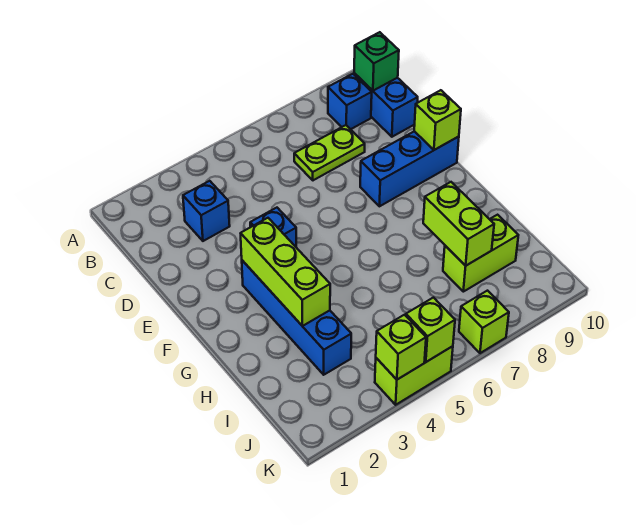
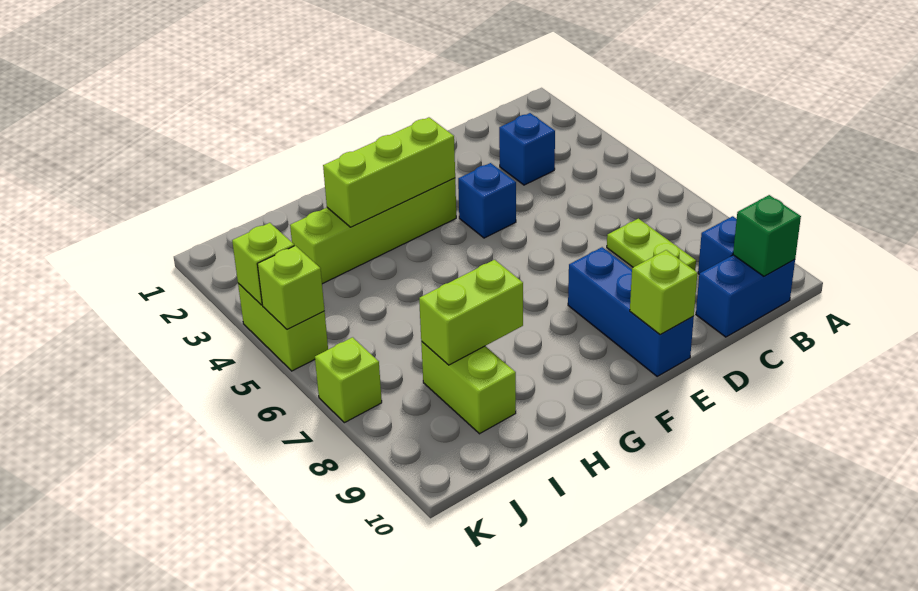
blue 1x4 brick [242,260,351,375] -> lime 1x4 brick [290,178,456,284]

